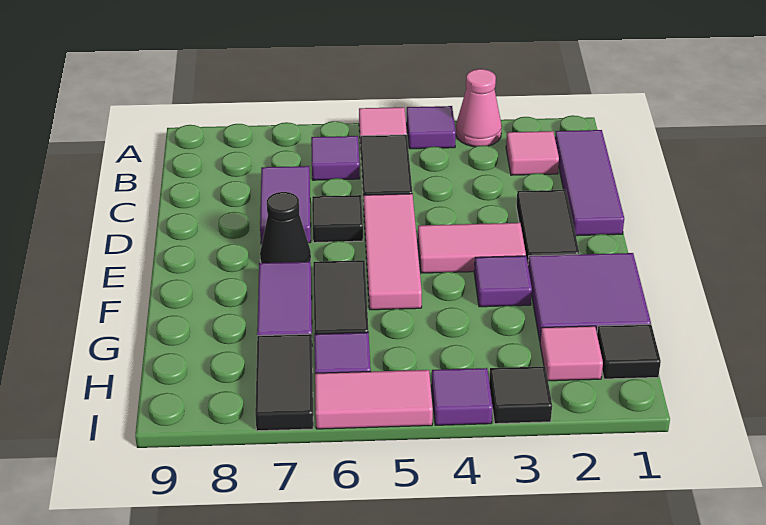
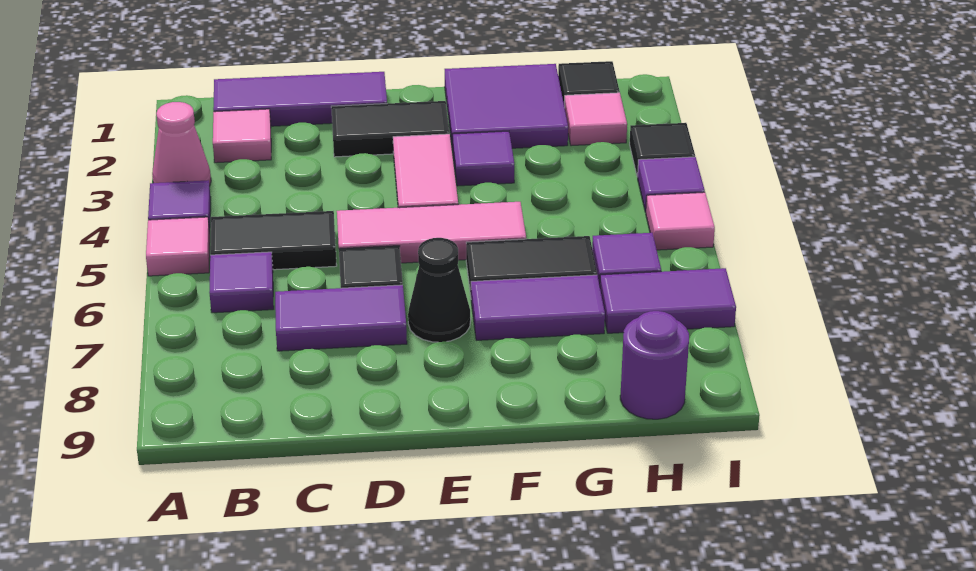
black 1x2 tile [255,334,313,431] -> purple 1x2 tile [600,268,736,333]
none -> purple 1x1 round brick [620,311,689,419]
pink 1x2 tile [315,370,433,429] -> pink 1x1 tile [646,192,715,250]

